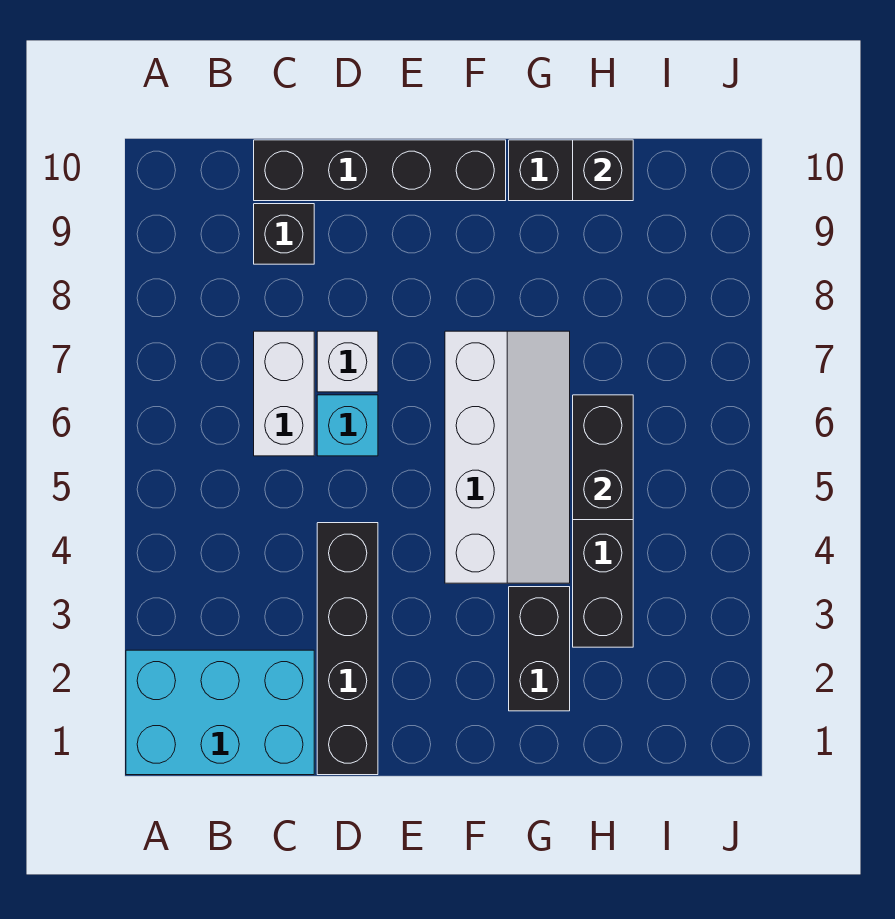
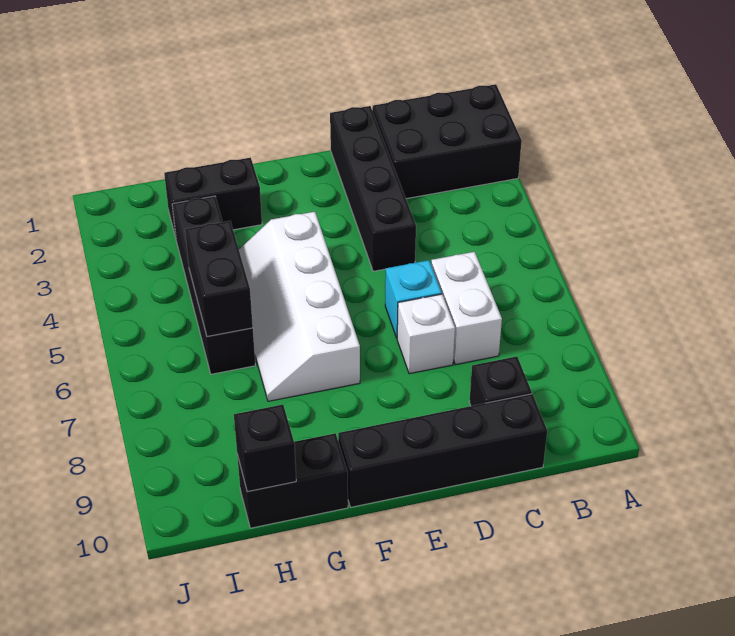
cyan 2x3 brick [126,650,314,775] -> black 2x3 brick [372,84,522,199]
black 1x2 brick [509,587,570,711] -> black 1x2 brick turned to [164,158,262,237]

